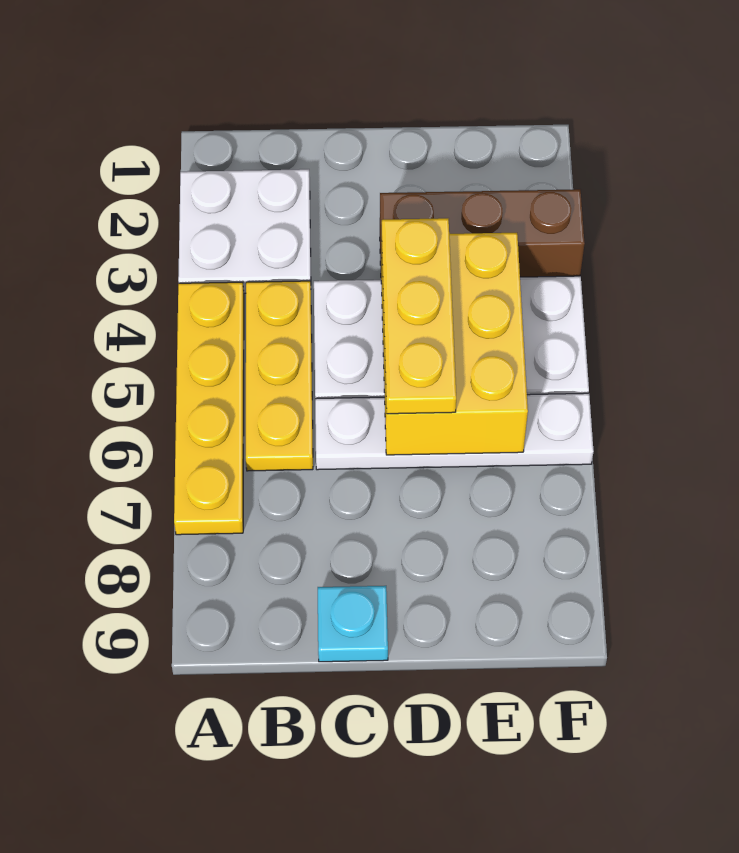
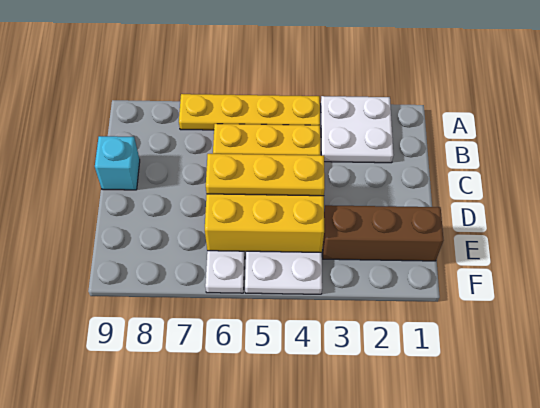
cyan 1x1 plate [318,586,388,662] -> cyan 1x1 brick [95,136,140,190]
brown 1x3 brick [380,189,585,277] -> brown 1x3 brick turned to [323,205,444,261]

